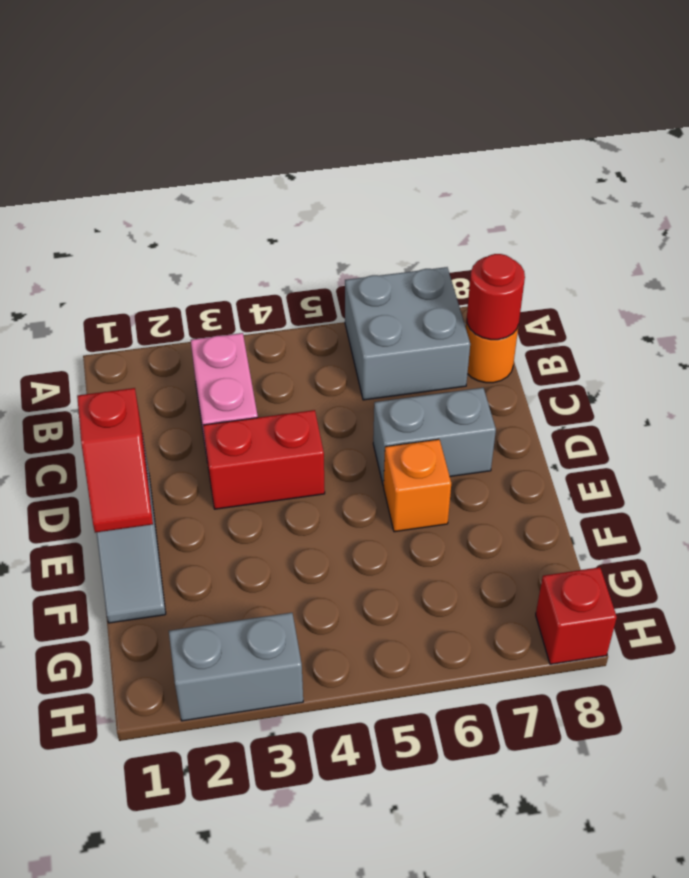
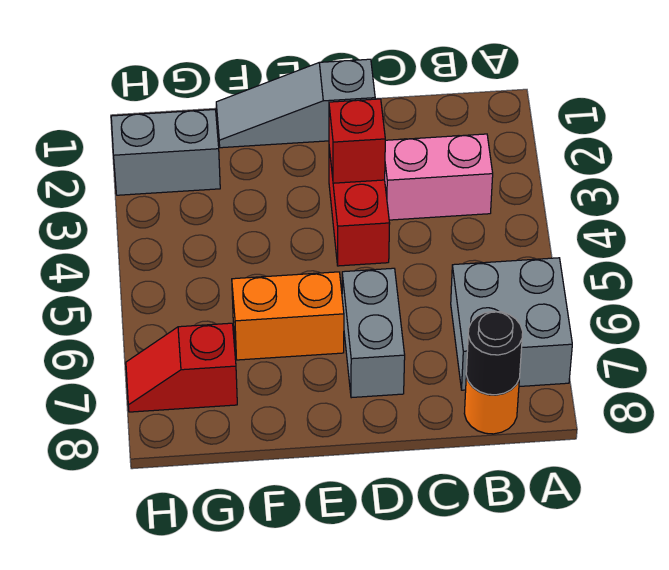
red 1x1 round brick [467,254,525,340] -> black 1x1 round brick [466,311,523,395]
red 1x2 slope [77,388,153,533] -> red 1x2 slope moved to [126,323,237,412]
orange 1x1 brick [384,439,451,532] -> orange 1x2 brick [232,272,344,360]
grey 1x2 brick [169,613,303,721] -> grey 1x2 brick turned to [111,110,220,195]
red 1x1 brick [536,567,617,664] -> red 1x1 brick moved to [329,99,385,183]

